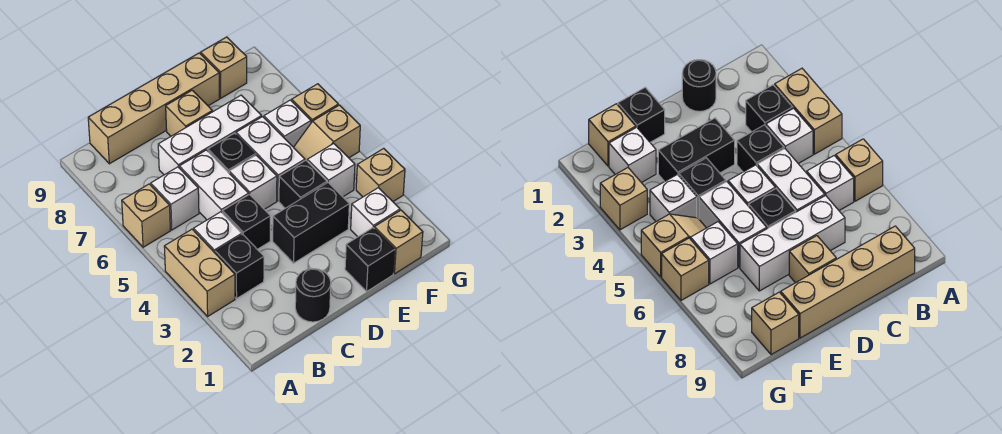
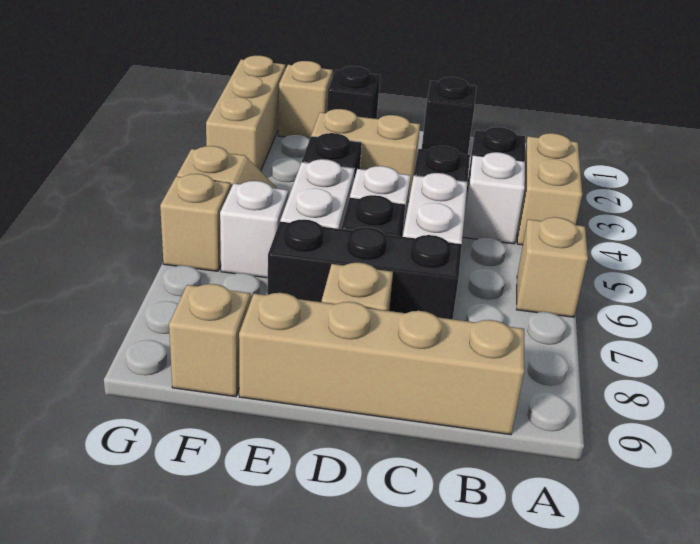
white 1x1 brick [151,167,199,230] -> none
black 1x1 round brick [295,269,331,322] -> black 1x1 brick [422,77,476,155]
white 1x3 brick [158,95,262,175] -> black 1x3 brick [267,220,462,319]
black 1x2 brick [273,183,349,263] -> tan 1x2 brick [311,109,420,202]
white 1x1 brick [351,188,400,237] -> none
white 1x1 brick [307,143,355,197] -> none
tan 1x1 brick [356,148,405,201] -> tan 1x3 brick [206,56,285,171]

